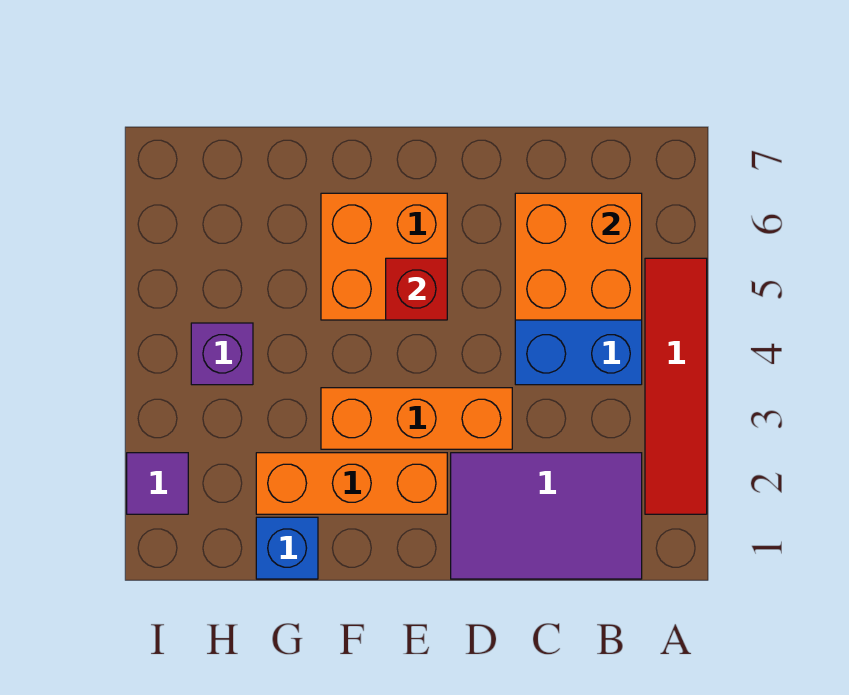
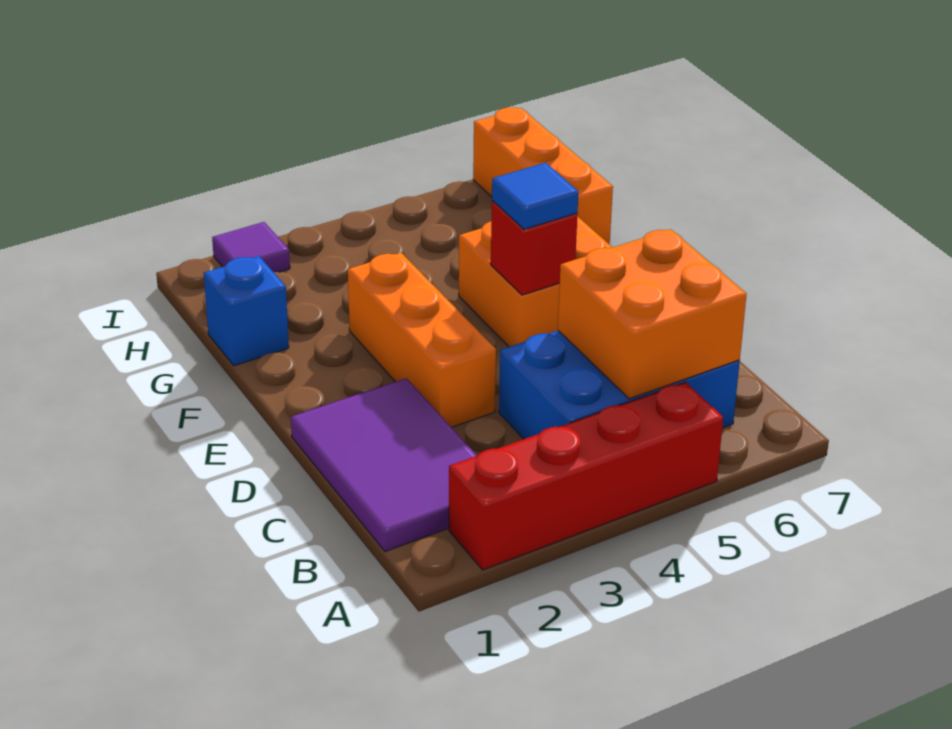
red 1x4 tile [645,258,707,514] -> red 1x4 brick [449,382,723,570]
orange 1x3 brick [256,453,447,514] -> orange 1x3 brick moved to [473,107,613,245]
none -> blue 1x1 tile [492,163,578,229]
purple 1x1 brick [191,323,253,385] -> none

